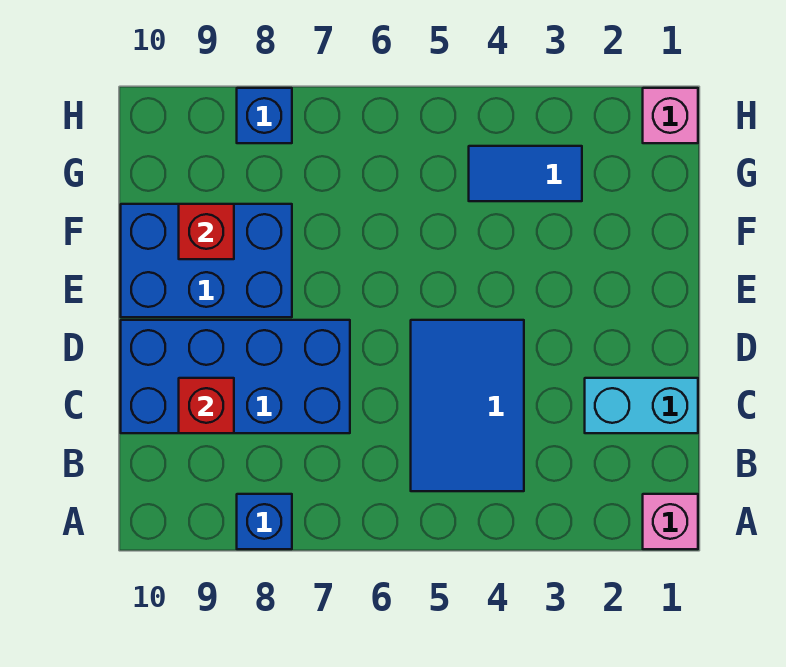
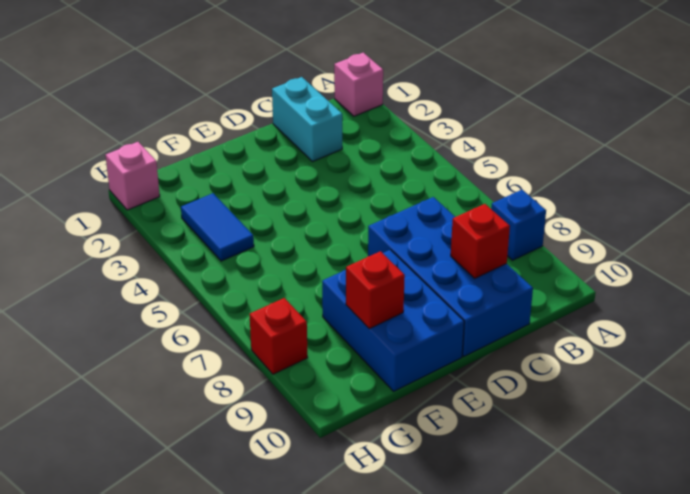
blue 2x3 tile [411,320,524,491] -> none
blue 1x1 brick [237,88,292,143] -> red 1x1 brick [250,298,308,374]

